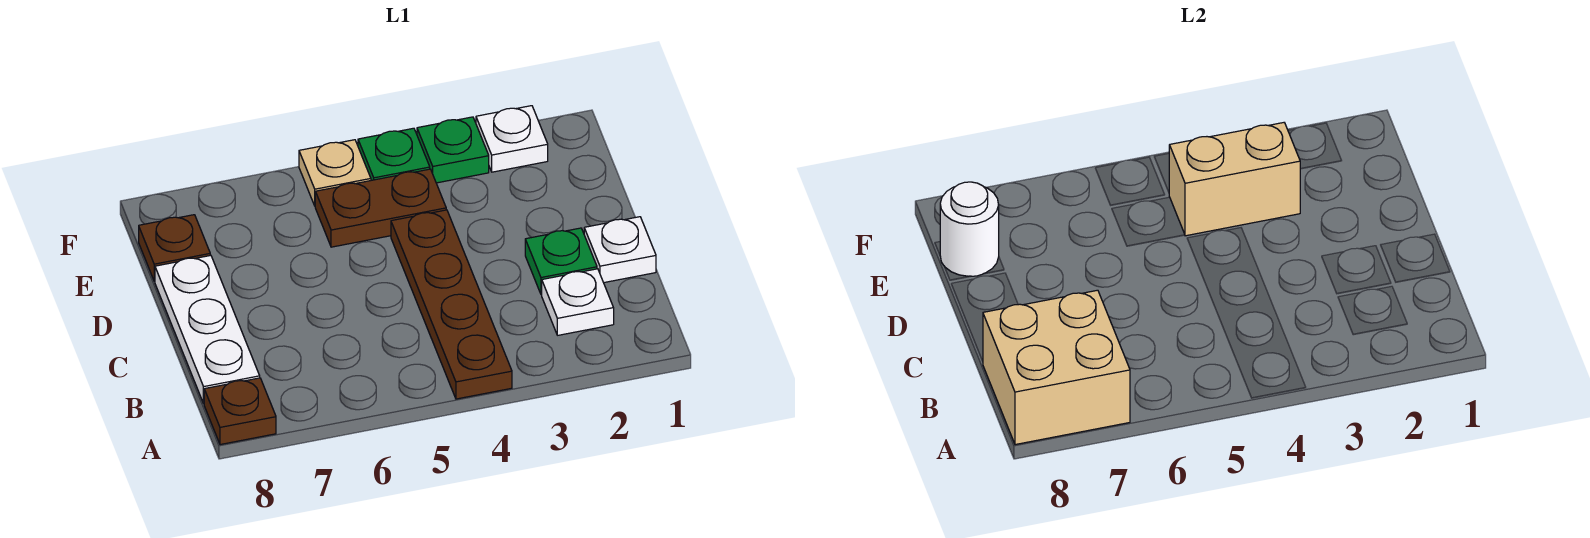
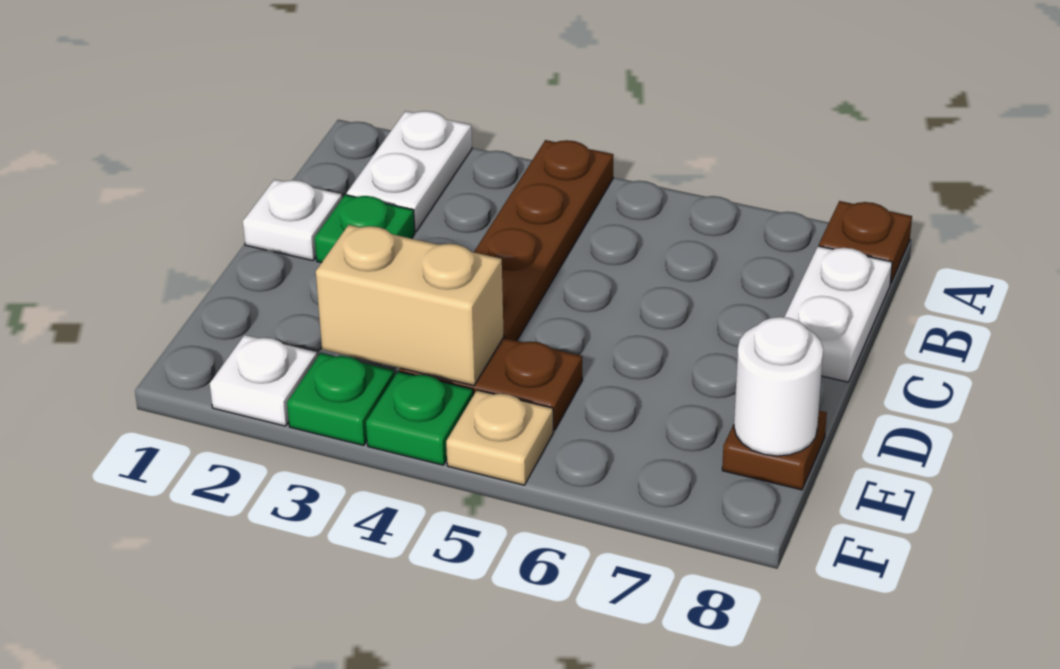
tan 2x2 brick [983,290,1130,445] -> none
white 1x1 plate [542,269,614,335] -> white 1x2 plate [347,111,472,232]
white 1x3 plate [155,255,260,403] -> white 1x2 plate [785,246,892,382]

